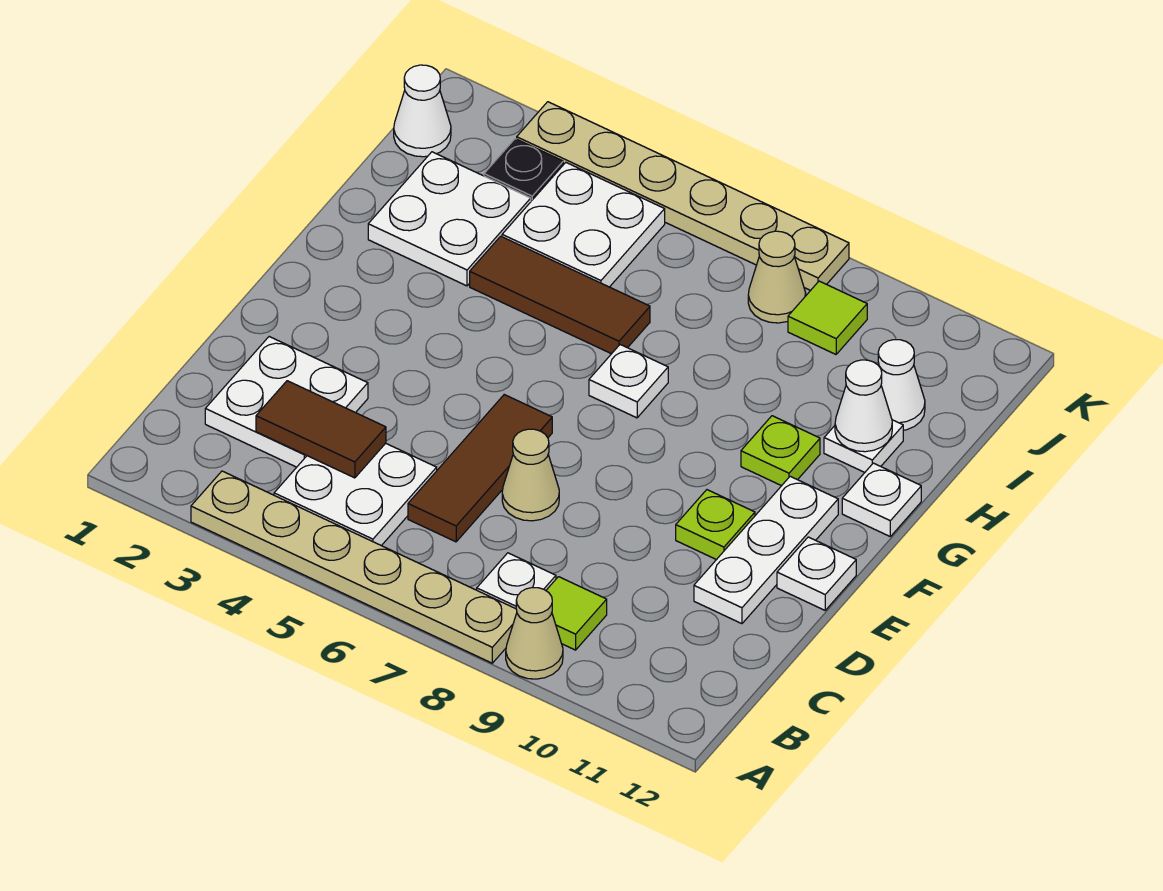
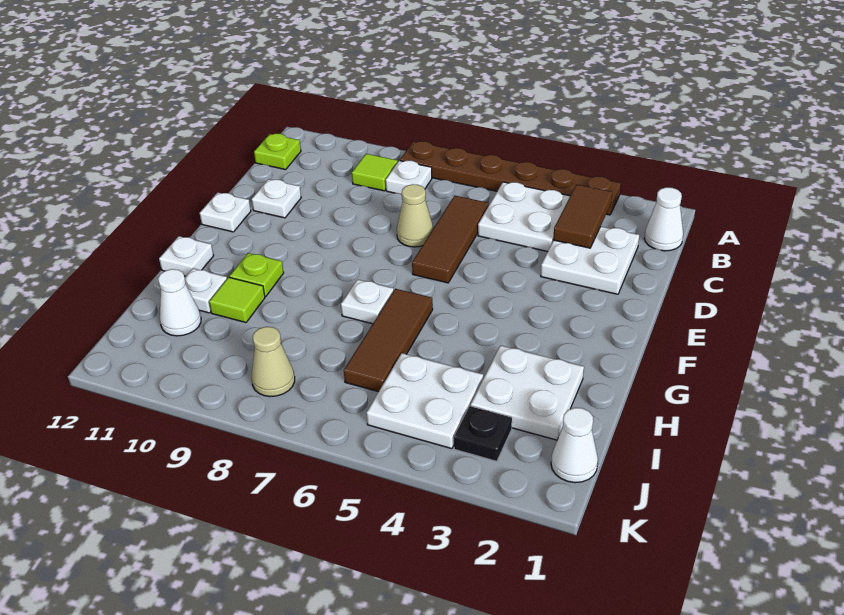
tan 1x6 plate [191,471,517,663] -> brown 1x6 plate [400,141,621,215]
tan 1x1 cone [506,588,563,679] -> none
brown 1x2 tile [256,381,386,478] -> brown 1x2 tile turned to [553,184,612,248]
white 1x3 plate [694,476,838,624] -> white 1x1 plate [252,179,301,218]
lime 1x1 plate [676,490,755,560] -> lime 1x1 plate moved to [254,134,301,170]
brown 1x3 tile [470,236,650,354] -> brown 1x3 tile turned to [344,289,433,392]
white 1x1 cone [835,360,892,452] -> white 1x1 cone moved to [644,187,683,251]
lime 1x1 tile [788,281,867,354] -> lime 1x1 tile moved to [209,277,265,323]
tan 1x6 plate [517,102,849,290] -> none

